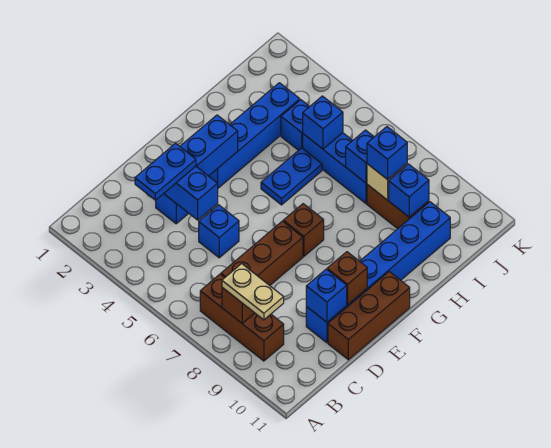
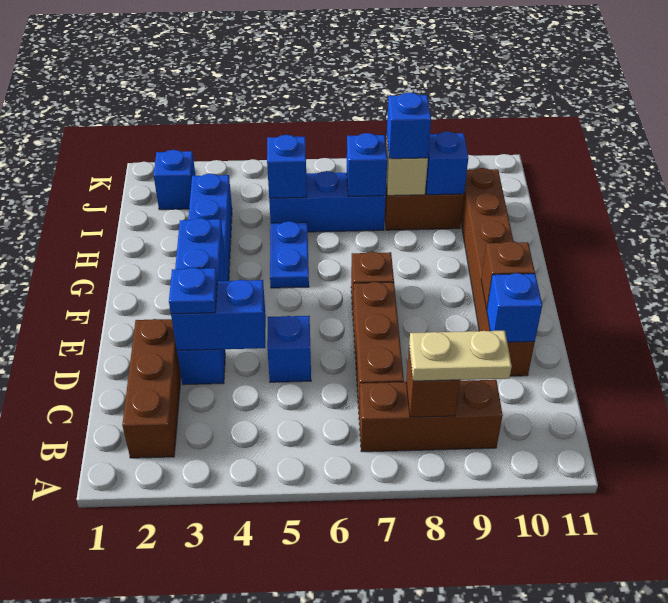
blue 1x2 plate [135,143,196,200] -> blue 1x1 plate [169,268,217,314]
blue 1x6 brick [306,202,450,343] -> brown 1x6 brick [461,168,535,376]
brown 1x3 brick [328,272,410,360] -> brown 1x3 brick moved to [122,319,181,458]
blue 1x1 brick [281,100,310,150] -> blue 1x1 brick moved to [154,150,195,210]

